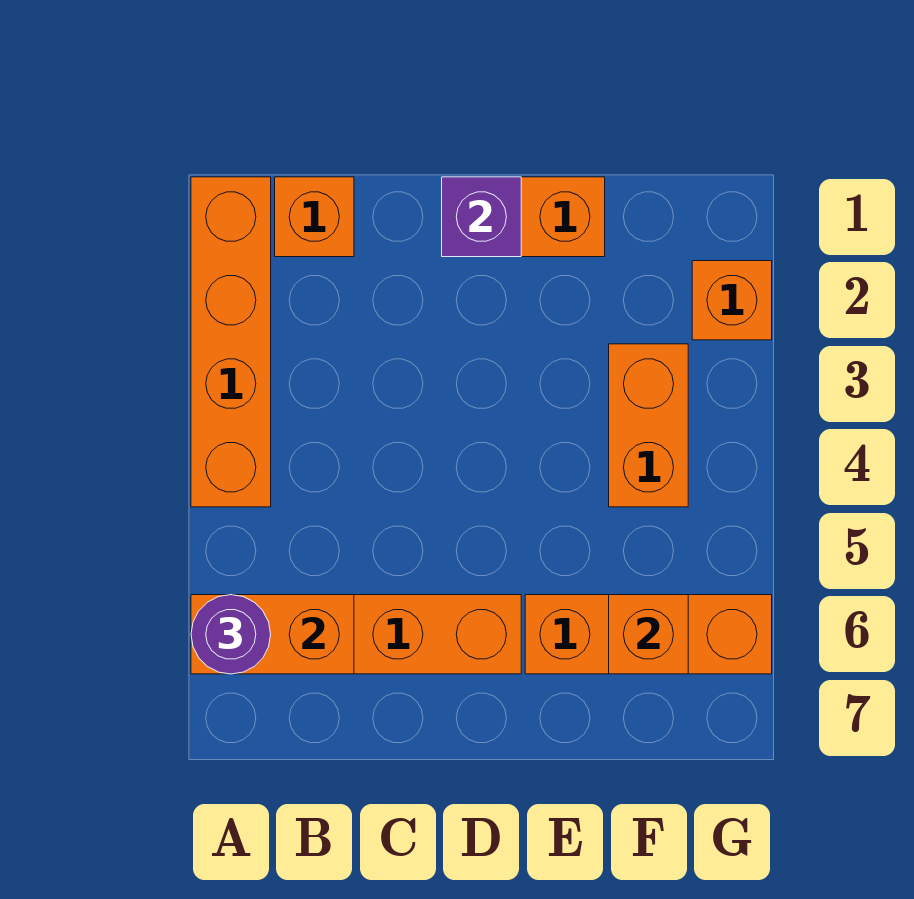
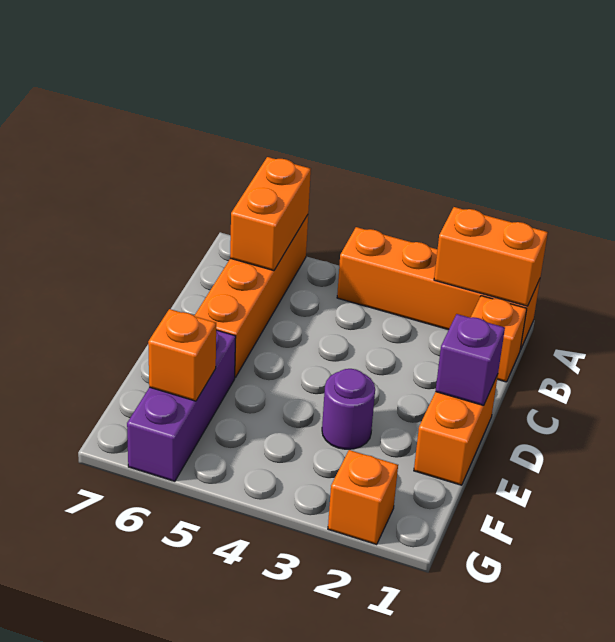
purple 1x1 round brick [191,595,271,674] -> purple 1x1 round brick moved to [322,369,375,449]
orange 1x3 brick [525,595,772,674] -> purple 1x3 brick [127,330,236,481]
orange 1x2 brick [609,344,688,507] -> orange 1x2 brick moved to [434,207,548,306]

